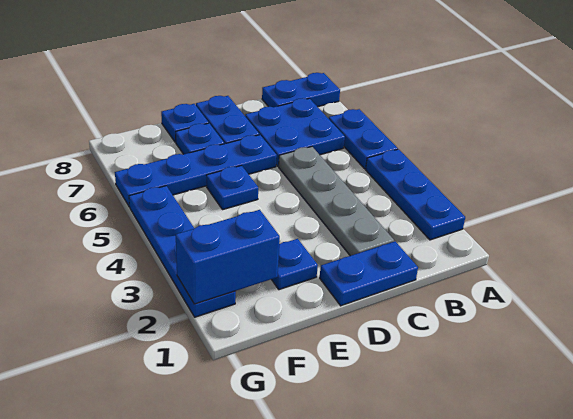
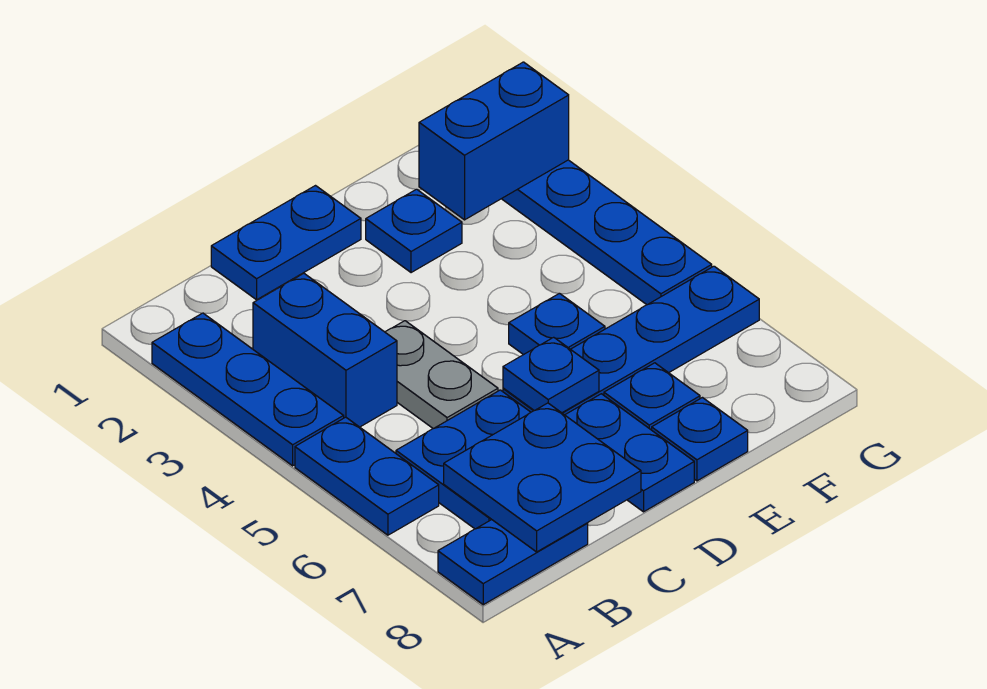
none -> blue 1x2 brick [253,273,397,427]
none -> blue 2x2 plate [444,403,641,552]
grey 1x4 plate [279,147,394,256] -> grey 1x2 plate [385,321,498,429]
none -> blue 1x1 plate [503,337,599,413]

